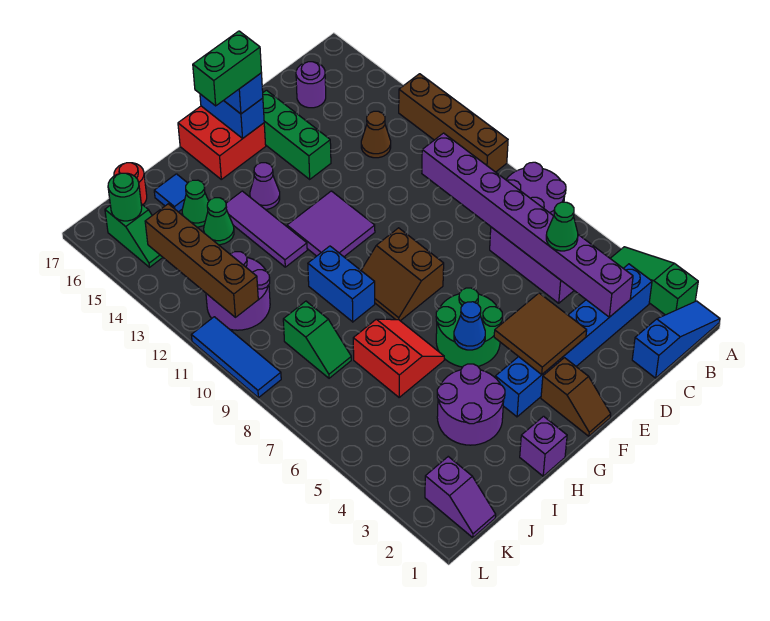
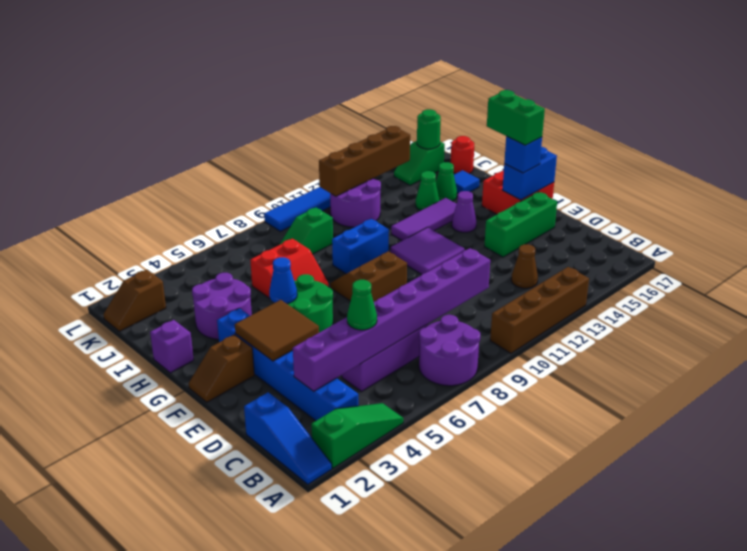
purple 1x1 round brick [296,62,326,108] -> none
purple 1x2 slope [425,457,496,538] -> brown 1x2 slope [103,270,166,331]

